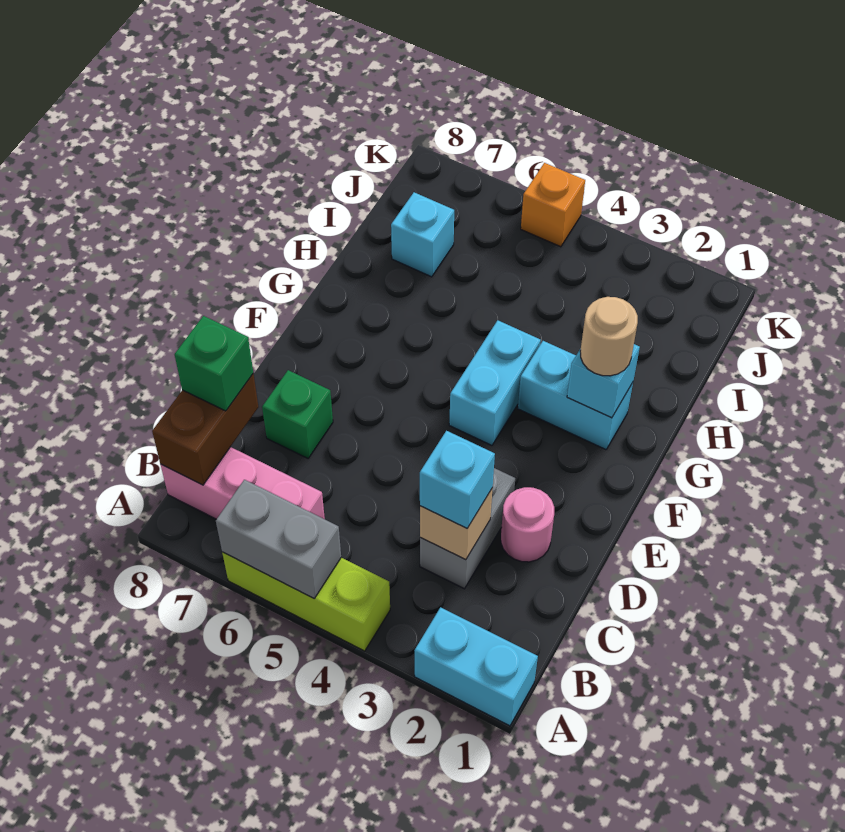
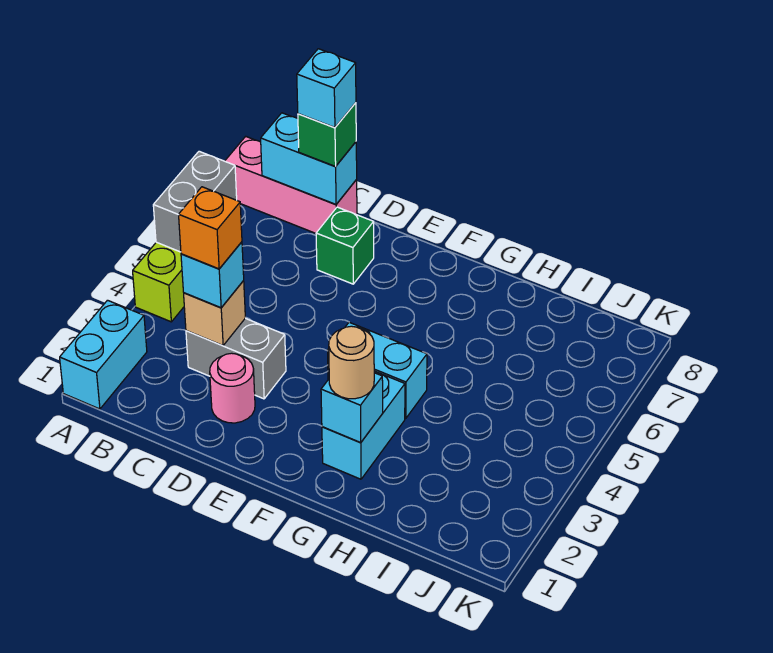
pink 1x3 brick [160,447,325,519] -> pink 1x3 brick turned to [225,136,357,233]
brown 1x2 brick [152,373,258,485] -> cyan 1x2 brick [261,113,357,204]
cyan 1x1 brick [391,192,454,277] -> cyan 1x1 brick moved to [297,49,356,128]
orange 1x1 brick [521,163,585,247] -> orange 1x1 brick moved to [179,187,242,269]

